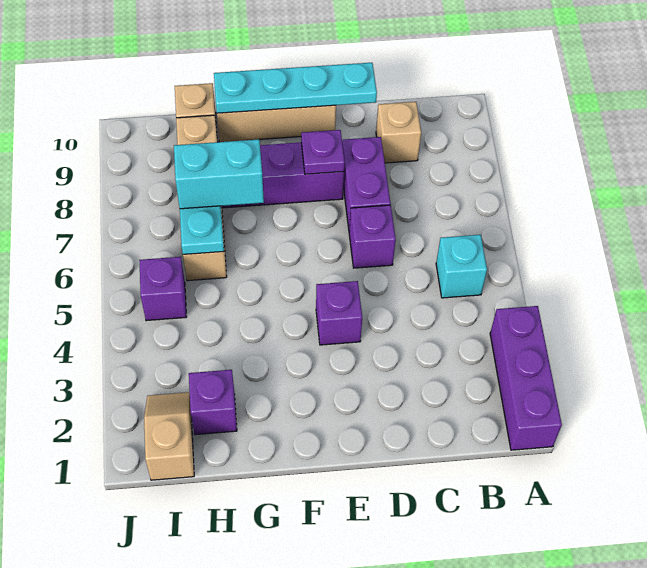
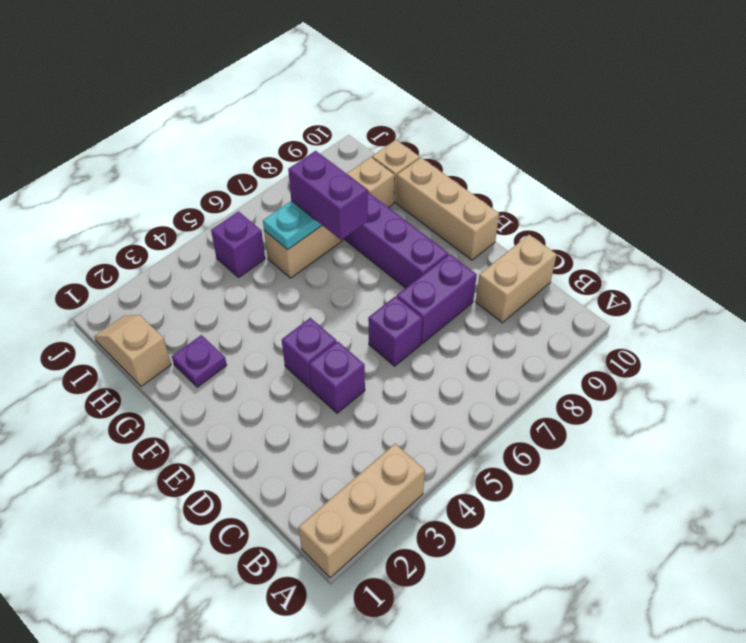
purple 1x3 brick [490,306,562,450] -> tan 1x3 brick [299,444,425,578]
cyan 1x1 brick [436,235,487,298] -> none
tan 1x1 brick [376,102,421,163] -> tan 1x2 brick [476,235,557,323]
cyan 1x4 plate [214,63,377,113] -> none
purple 1x1 plate [301,130,345,174] -> purple 1x1 plate moved to [172,335,227,387]
cyan 1x2 brick [174,139,264,209] -> purple 1x2 brick [288,151,368,240]
purple 1x1 brick [189,370,237,435] -> purple 1x1 brick moved to [309,341,365,413]
tan 1x2 slope [144,392,194,480] -> tan 1x2 slope turned to [94,315,171,386]

